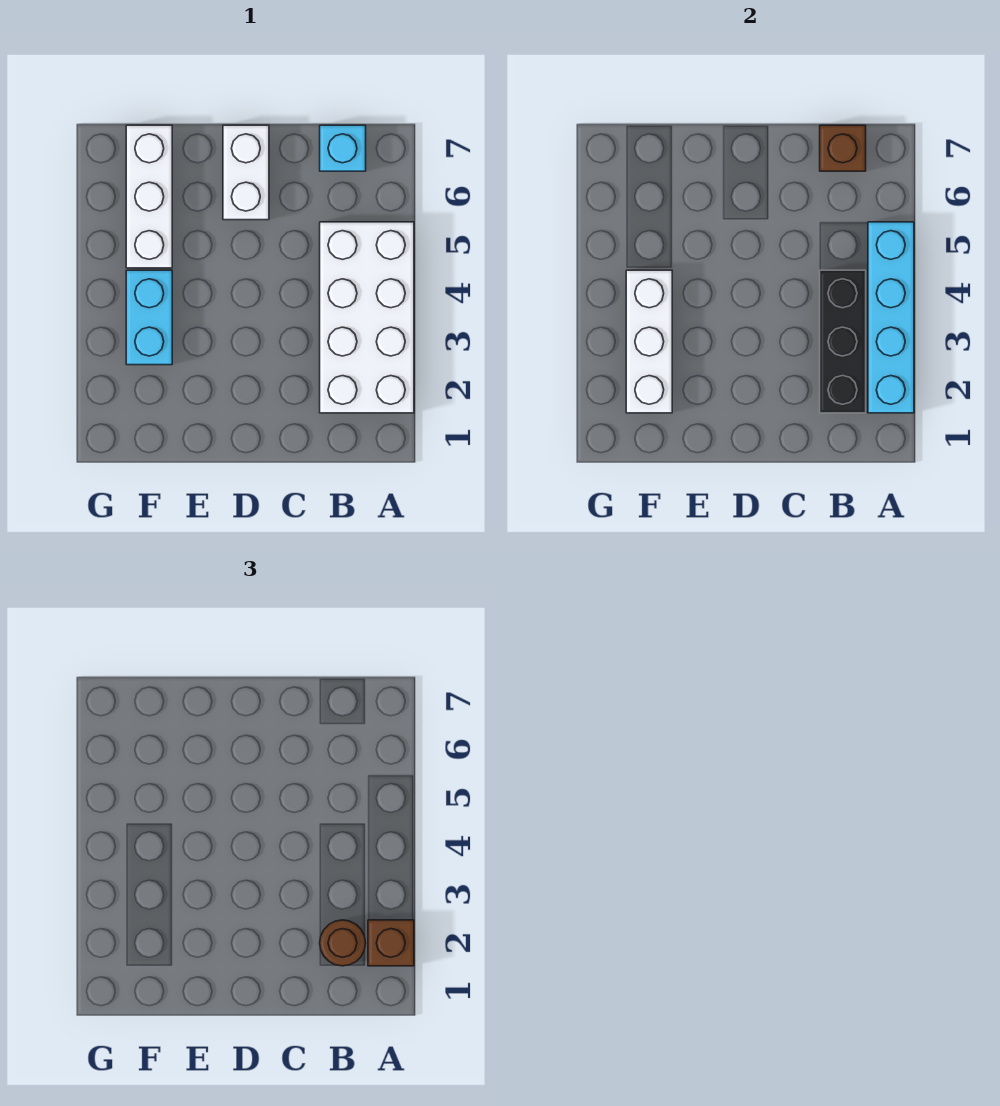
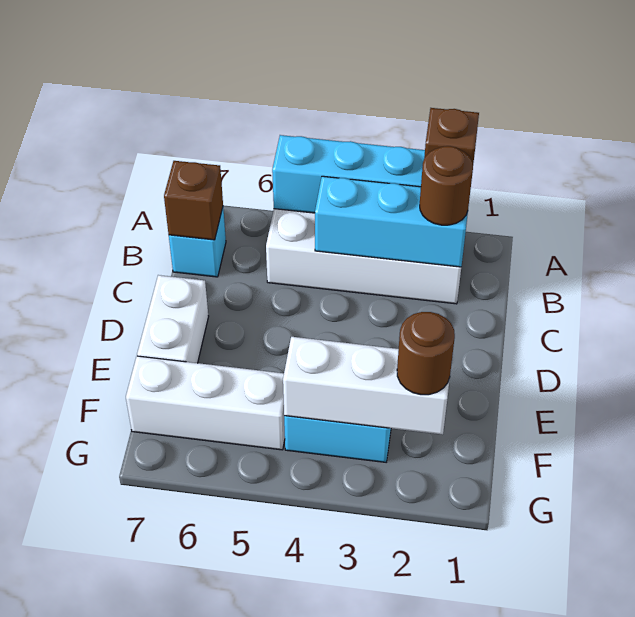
black 1x3 brick [820,270,866,413] -> cyan 1x3 brick [315,176,468,267]
white 1x2 brick [223,125,269,220] -> white 1x2 brick turned to [137,275,209,363]
none -> brown 1x1 round brick [397,312,455,395]

